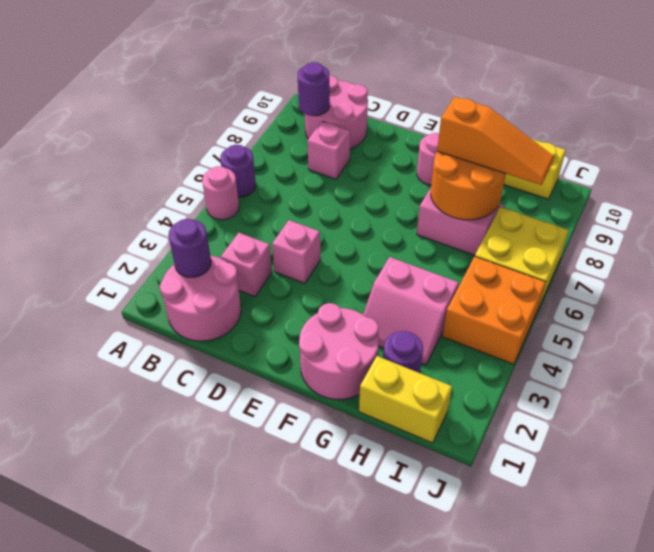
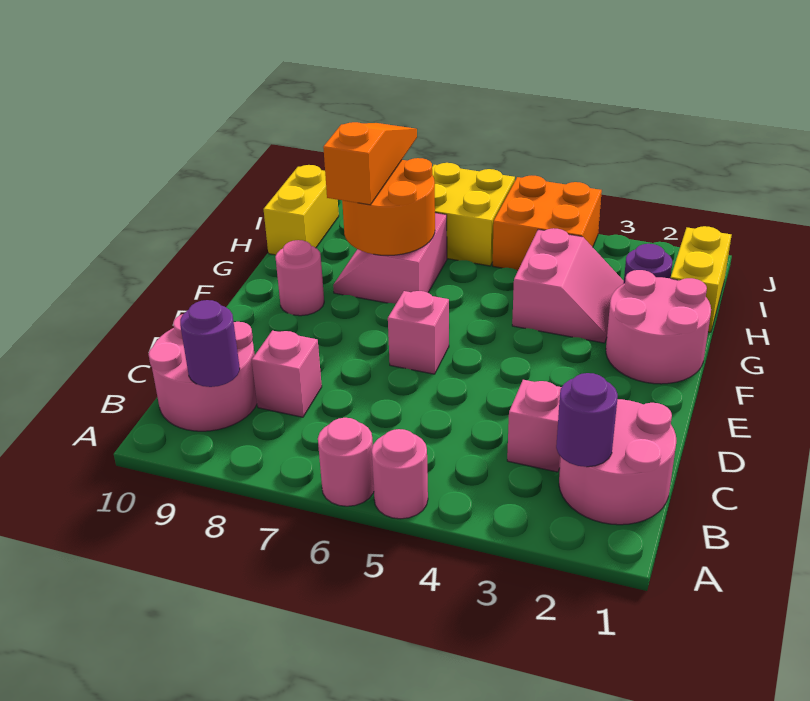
purple 1x1 round brick [220,145,256,197] -> pink 1x1 round brick [318,418,374,506]
pink 1x1 brick [272,220,321,283] -> pink 1x1 brick moved to [388,291,449,374]

